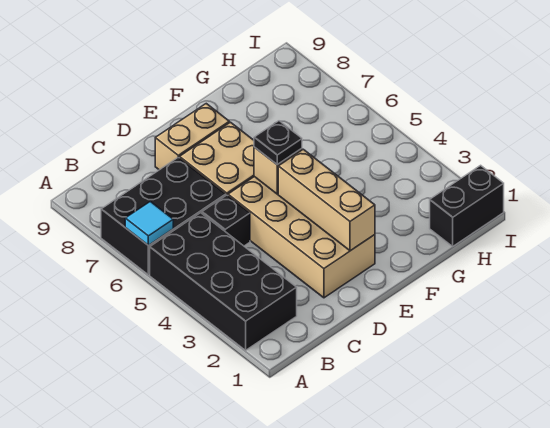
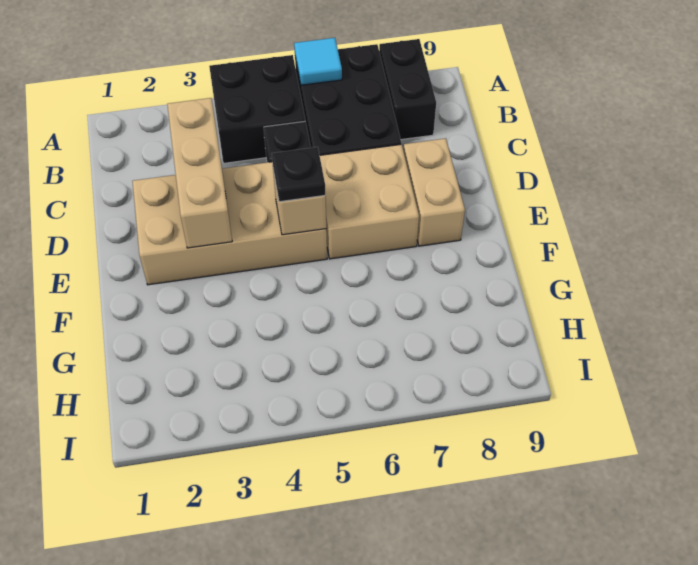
black 2x4 brick [150,213,297,350] -> black 2x2 brick [209,55,305,163]
tan 1x3 brick [278,149,375,251] -> tan 1x3 brick turned to [167,98,232,248]
black 1x2 brick [430,165,504,246] -> black 1x2 brick moved to [379,39,436,140]

